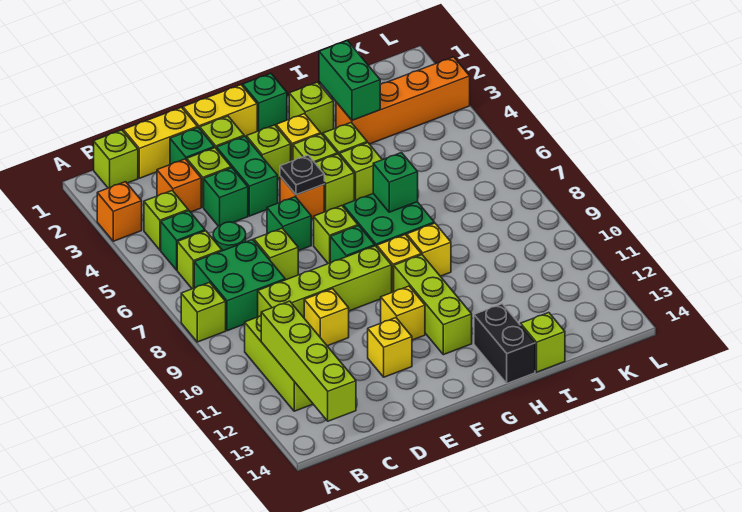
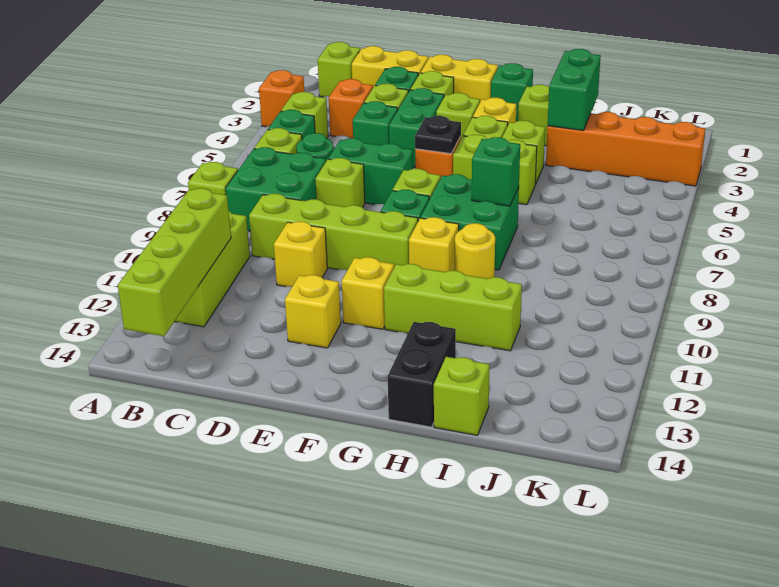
green 1x1 brick [267,197,311,251] -> green 1x2 brick [328,138,413,204]
lime 1x3 brick [394,255,472,355] -> lime 1x3 brick turned to [384,264,522,351]
yellow 1x1 brick [407,223,451,276] -> yellow 1x1 round brick [455,223,495,279]

